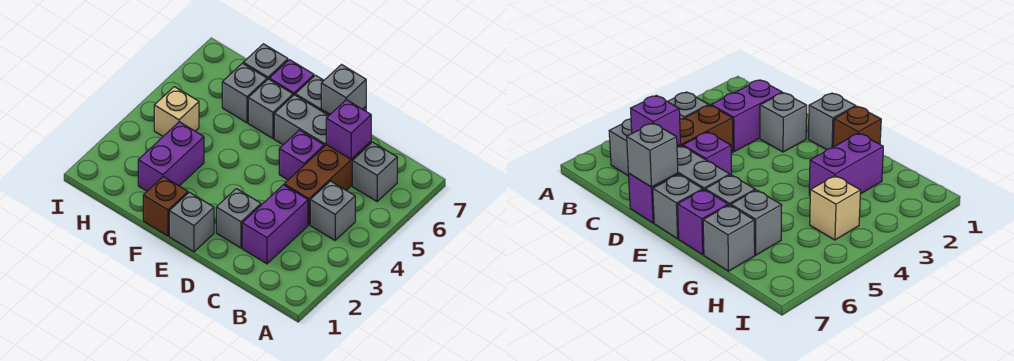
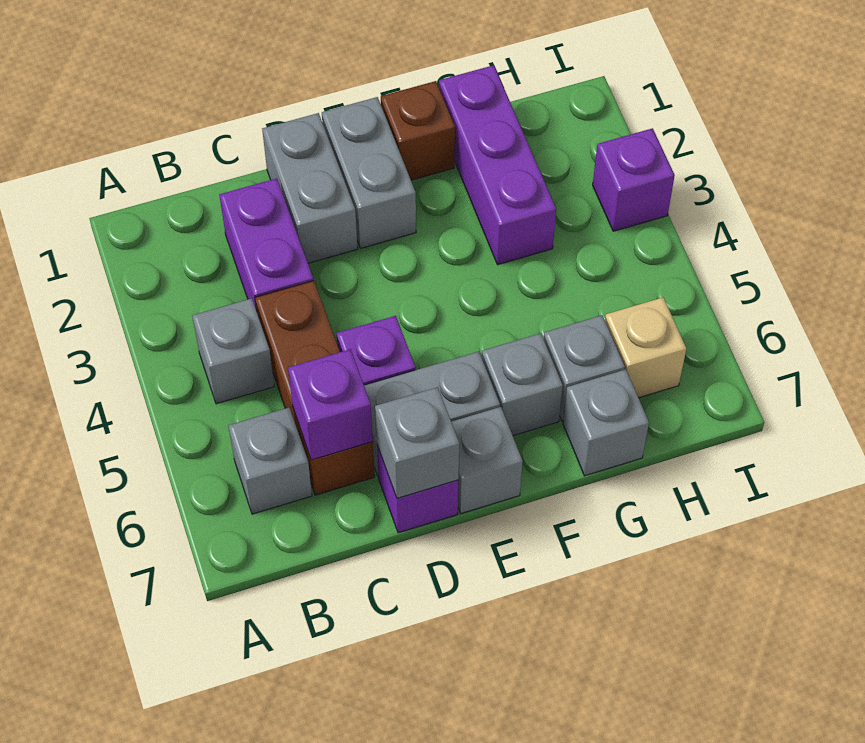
grey 1x1 brick [216,189,261,248] -> grey 1x2 brick [262,113,358,263]
grey 1x1 brick [169,192,214,252] -> grey 1x2 brick [322,97,416,248]
purple 1x1 brick [269,60,314,96] -> purple 1x1 brick moved to [593,128,675,231]
purple 1x2 brick [138,122,204,191] -> purple 1x3 brick [439,65,556,265]
tan 1x1 brick [154,87,199,136] -> tan 1x1 brick moved to [605,298,686,398]

